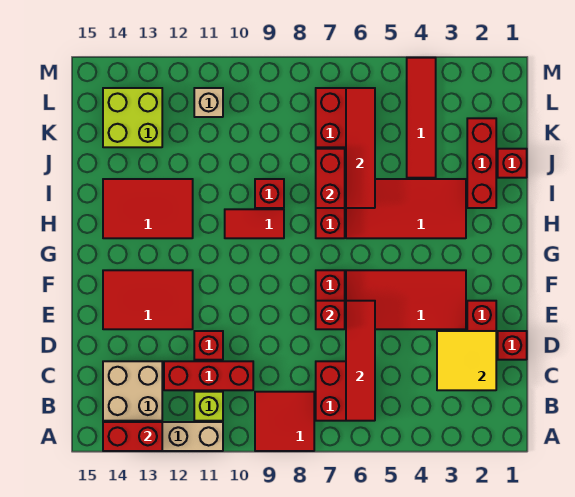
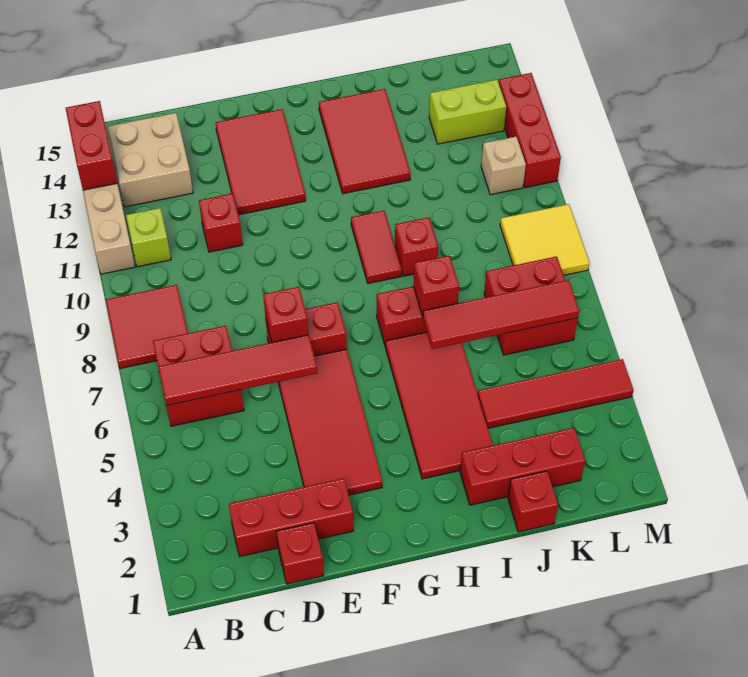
yellow 2x2 tile [437,331,496,390] -> yellow 2x2 tile moved to [500,204,589,275]
red 1x3 brick [164,361,253,390] -> red 1x3 brick moved to [499,73,561,188]
red 1x2 brick [316,149,345,208] -> red 1x1 brick [413,255,459,317]
lime 2x2 brick [103,88,162,147] -> lime 1x2 brick [429,80,506,144]

